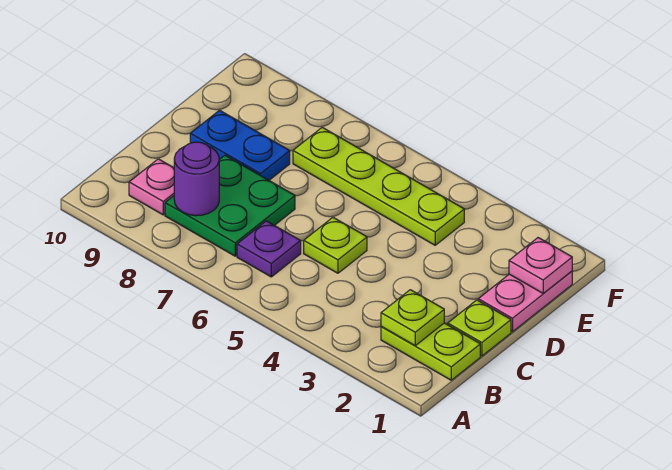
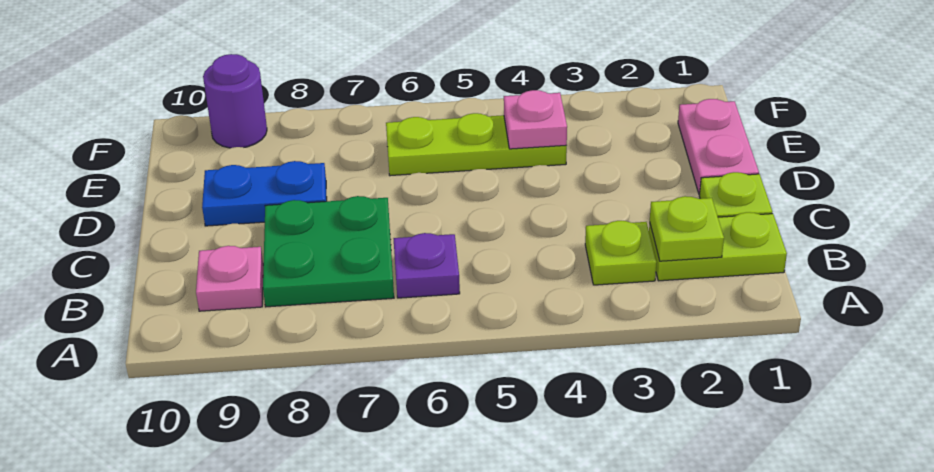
purple 1x1 round brick [174,142,219,216] -> purple 1x1 round brick moved to [203,54,267,148]
lime 1x1 plate [304,217,367,273] -> lime 1x1 plate moved to [585,221,657,285]
pink 1x1 plate [509,238,572,293] -> pink 1x1 plate moved to [504,90,567,149]
lime 1x4 plate [293,127,464,245] -> lime 1x3 plate [386,113,567,176]

